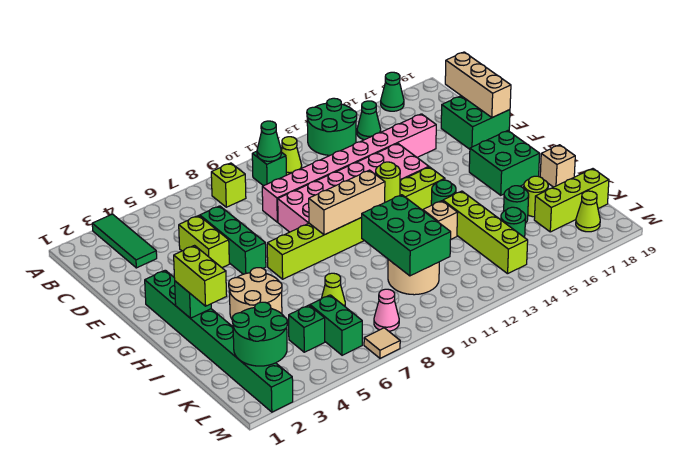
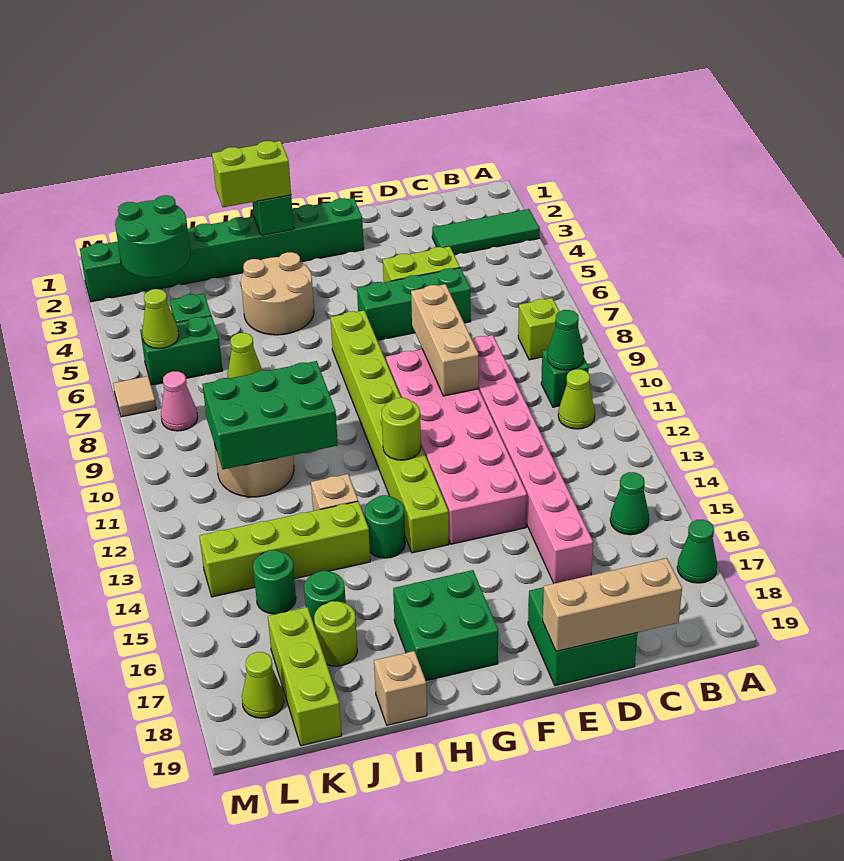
green 2x2 round brick [307,98,357,155] -> none
tan 1x3 brick [309,170,385,235] -> tan 1x3 brick moved to [411,284,479,396]
none -> lime 1x1 cone [142,289,179,348]

